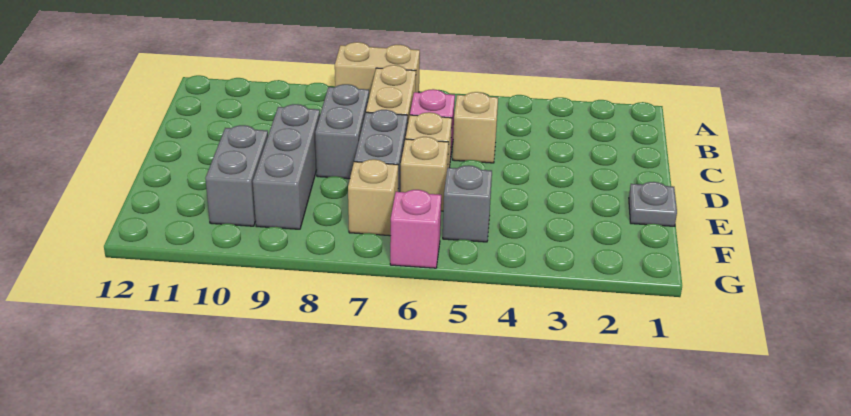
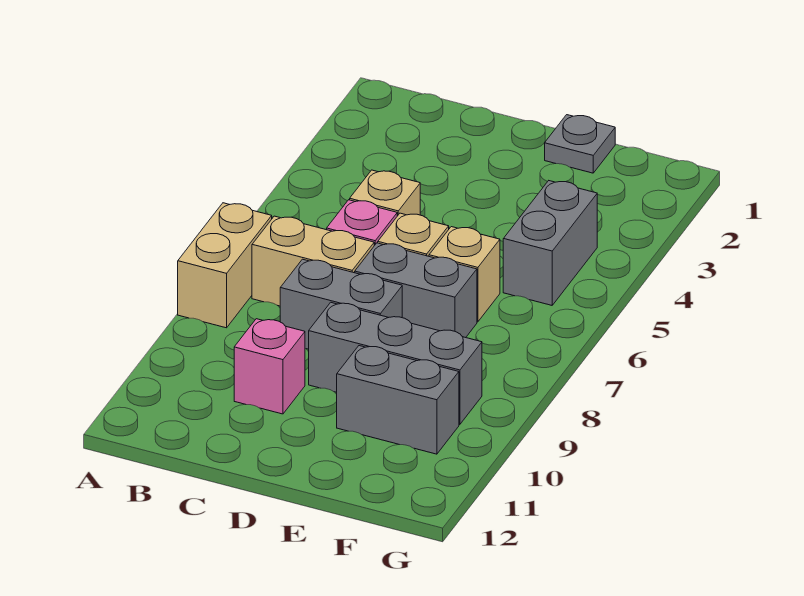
grey 1x1 brick [443,165,492,242] -> grey 1x2 brick [503,181,597,305]
tan 1x1 brick [348,159,398,236] -> none
pink 1x1 brick [390,190,441,268] -> pink 1x1 brick moved to [234,319,305,414]

